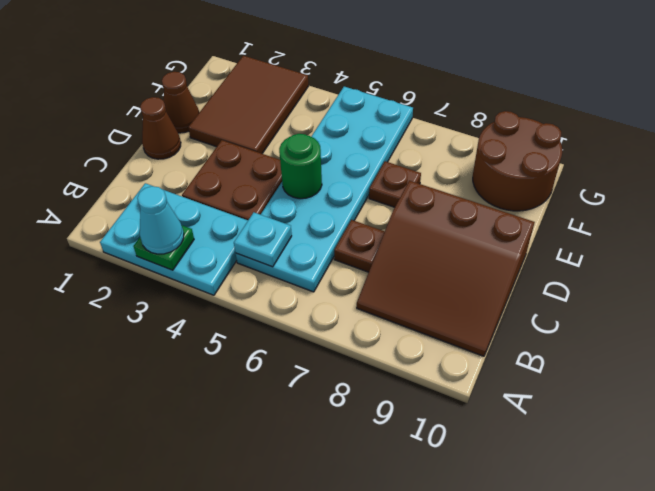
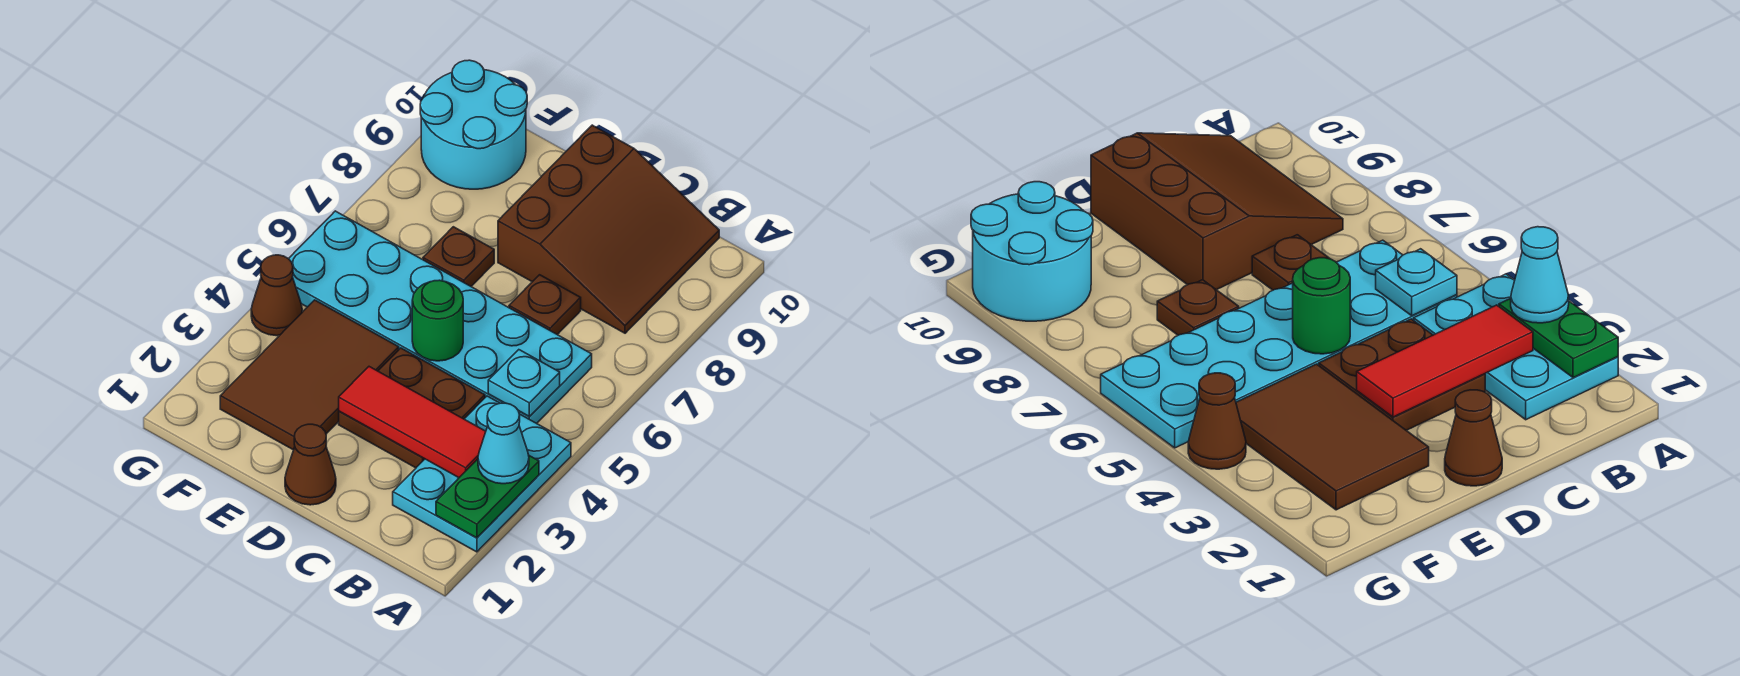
green 1x1 plate [133,225,194,270] -> green 1x2 plate [436,456,539,538]
none -> red 1x3 tile [339,367,486,478]
brown 1x1 cone [162,72,199,133] -> brown 1x1 cone moved to [251,255,302,336]
brown 2x3 tile [188,56,308,154] -> brown 2x3 tile turned to [220,300,399,450]
brown 2x2 round brick [473,111,562,211] -> cyan 2x2 round brick [420,60,527,189]

